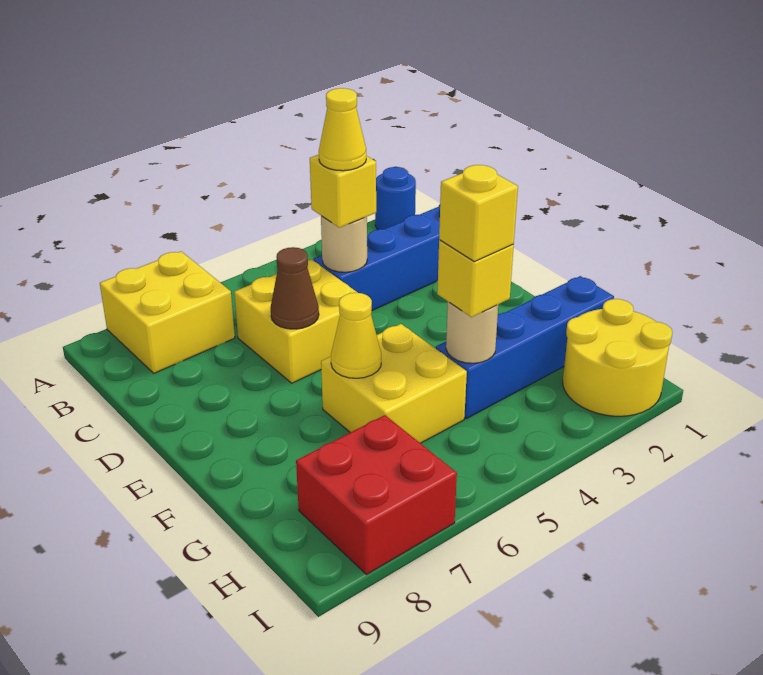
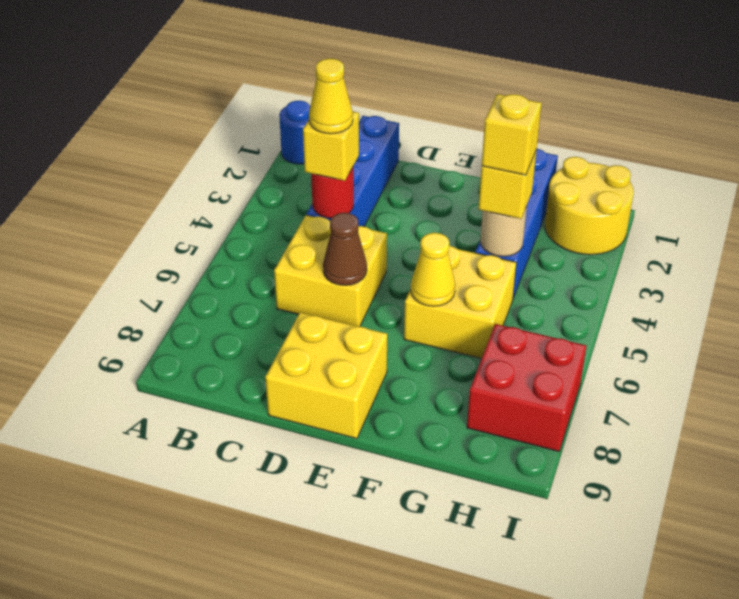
yellow 2x2 brick [100,251,235,373] -> yellow 2x2 brick moved to [265,313,387,439]
tan 1x1 round brick [321,216,367,272] -> red 1x1 round brick [311,168,354,218]

